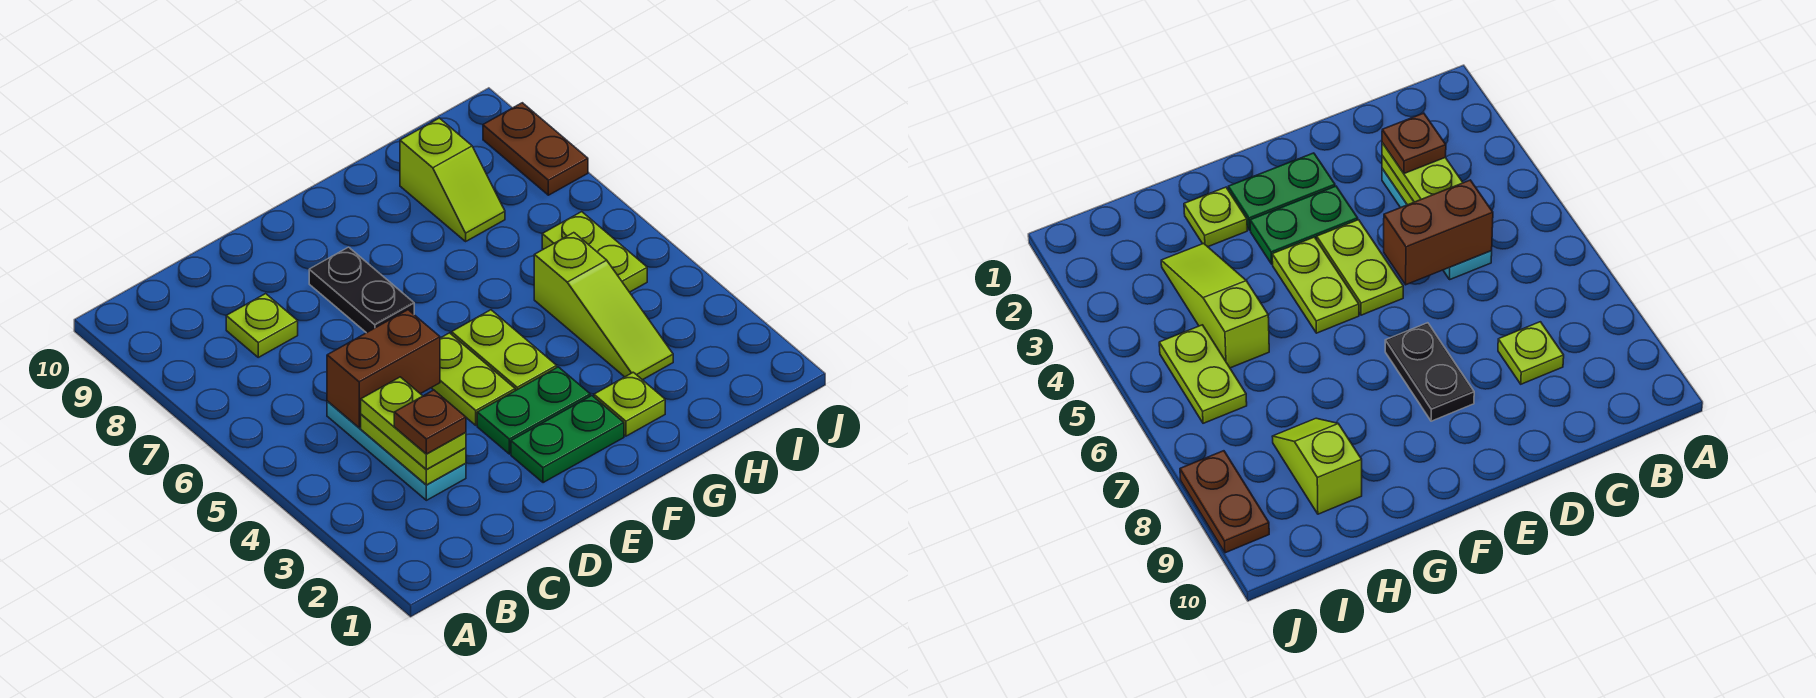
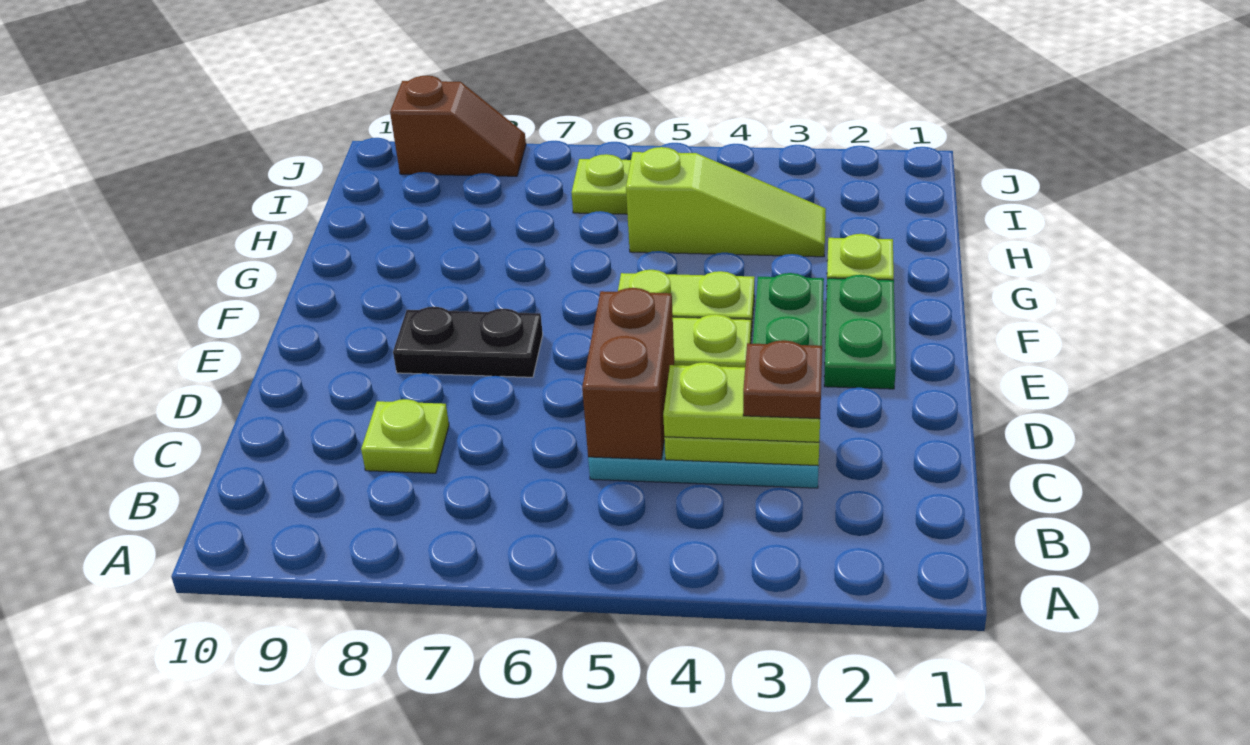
lime 1x2 slope [400,118,505,241] -> none
brown 1x2 plate [483,103,588,195] -> brown 1x2 slope [390,76,526,176]

